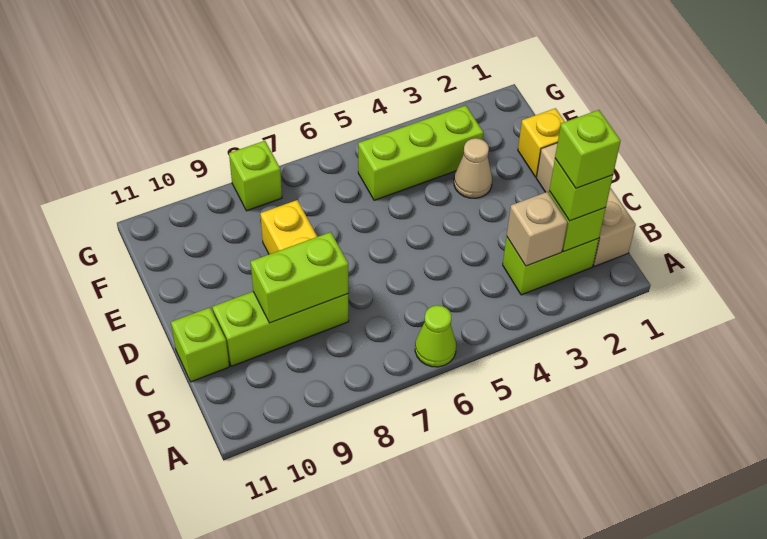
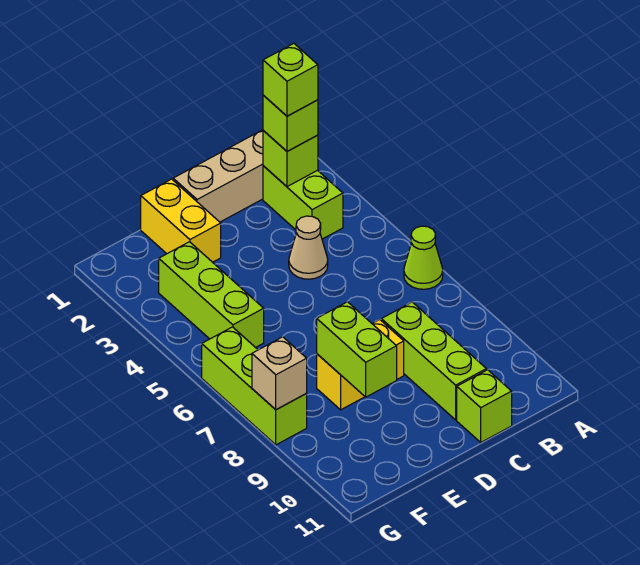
tan 1x1 brick [507,192,567,266] -> tan 1x1 brick moved to [252,337,307,410]
lime 1x2 brick [251,232,348,323] -> lime 1x2 brick moved to [317,302,397,397]
yellow 1x1 brick [518,108,565,177] -> yellow 1x2 brick [141,179,221,262]
tan 1x1 cone [454,138,492,198] -> tan 1x1 cone moved to [289,216,328,279]
lime 1x1 brick [229,141,282,211] -> lime 1x3 brick [202,327,307,445]

